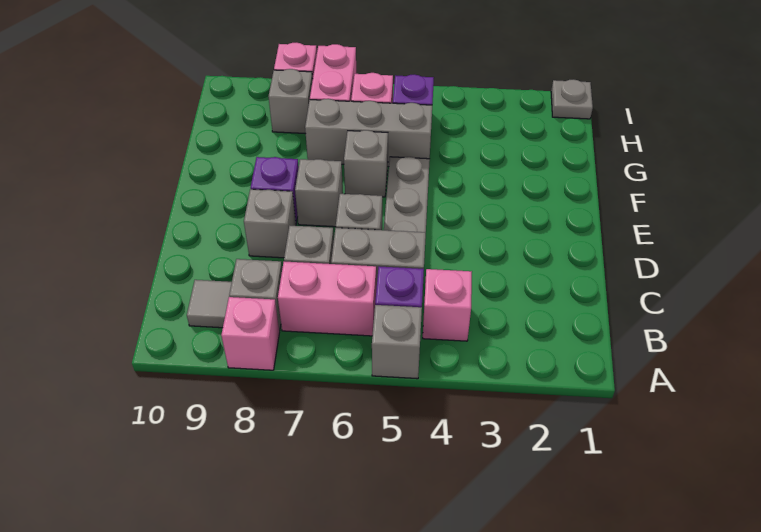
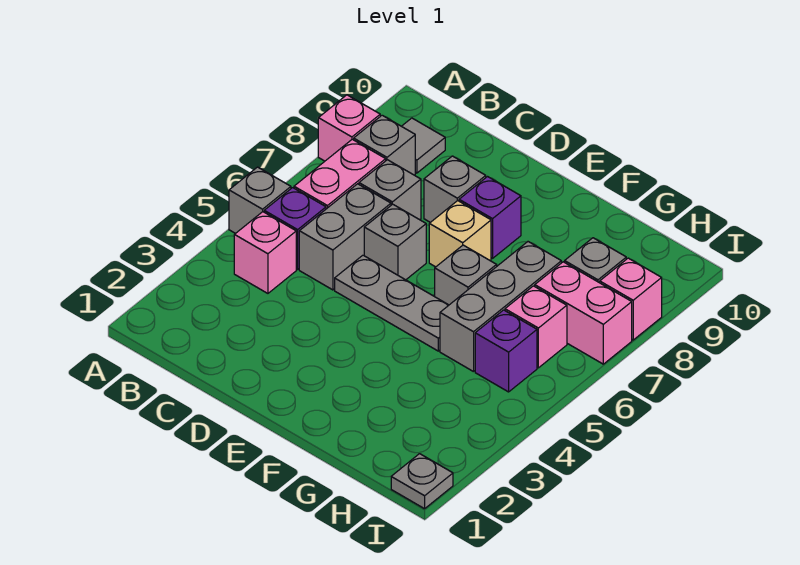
grey 1x1 brick [295,159,343,227] -> tan 1x1 brick [429,201,491,267]

